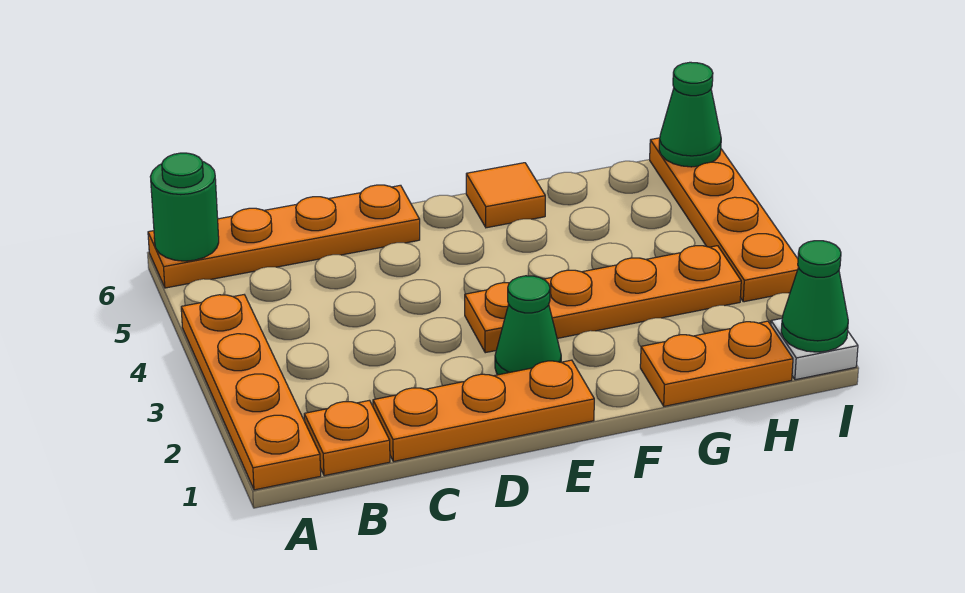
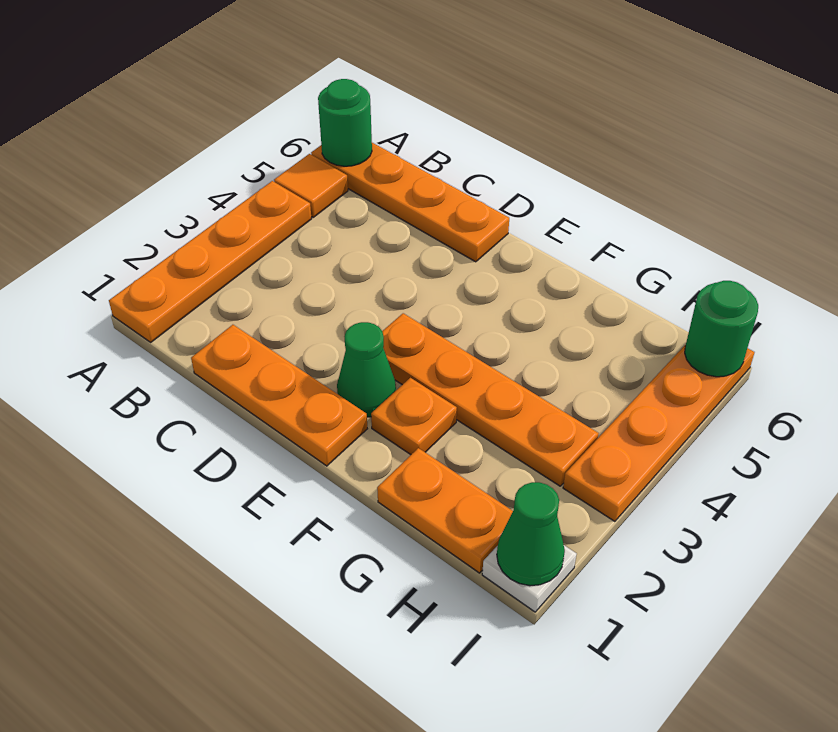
orange 1x1 plate [304,400,390,476] -> orange 1x1 plate moved to [371,378,457,455]
orange 1x1 tile [466,163,545,228] -> orange 1x1 tile moved to [274,154,348,217]
green 1x1 cone [659,62,721,167] -> green 1x1 round brick [685,281,758,377]

